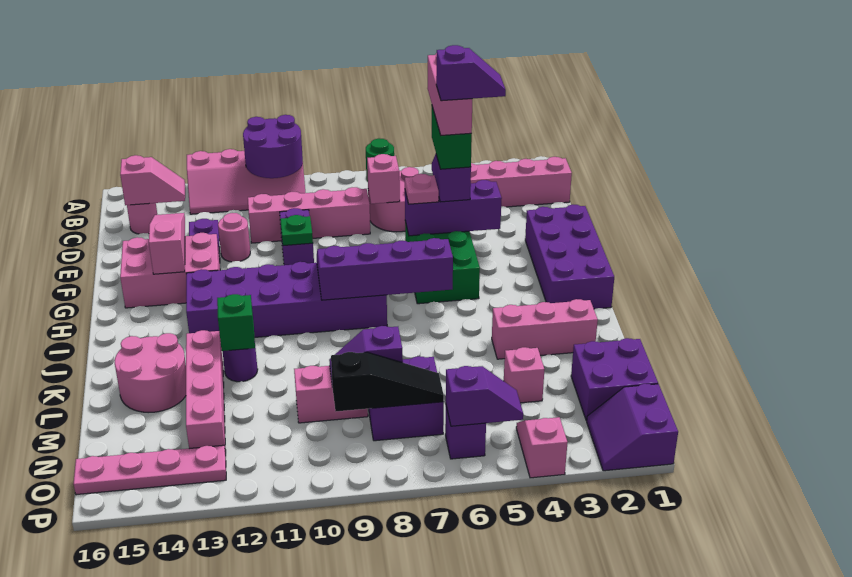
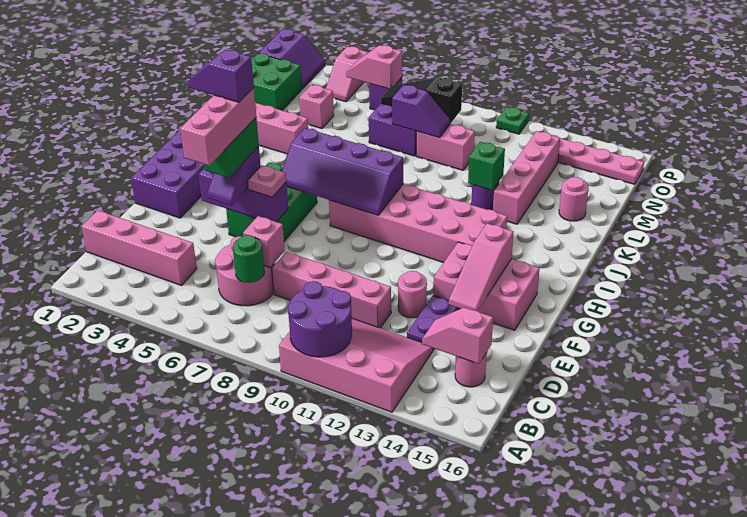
pink 2x4 slope [187,149,305,214] -> pink 3x4 slope [279,318,433,412]
purple 1x2 brick [280,208,314,265] -> none
green 1x1 plate [280,215,313,246] -> green 1x1 plate moved to [496,107,529,134]
purple 2x6 brick [186,262,387,337] -> pink 2x6 brick [329,184,507,262]
pink 2x2 round brick [115,333,186,413] -> pink 1x1 round brick [559,177,588,221]
purple 2x2 brick [571,338,658,421] -> green 2x2 brick [252,53,302,110]
purple 1x2 slope [446,366,523,426] -> pink 1x2 slope [346,45,402,89]

